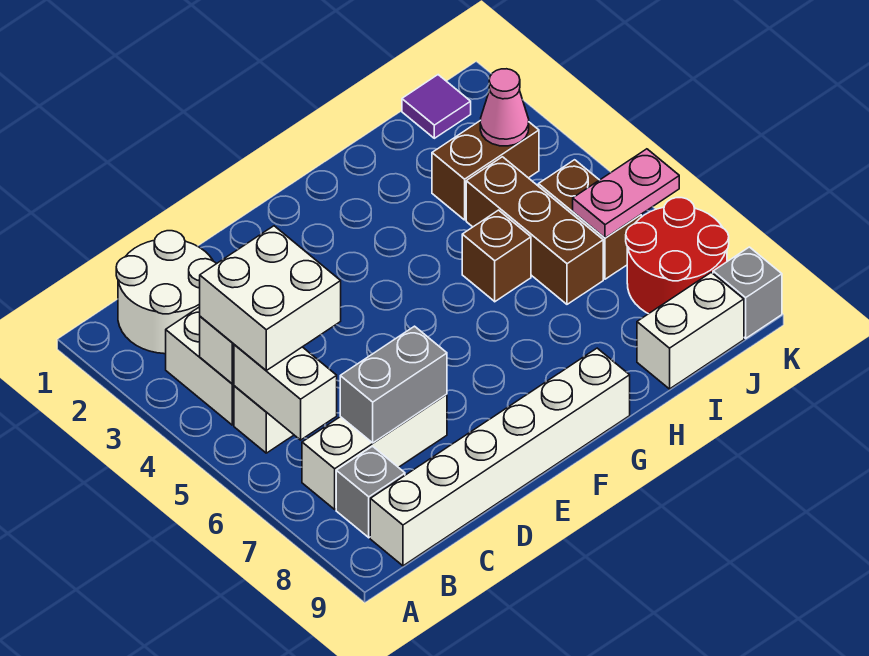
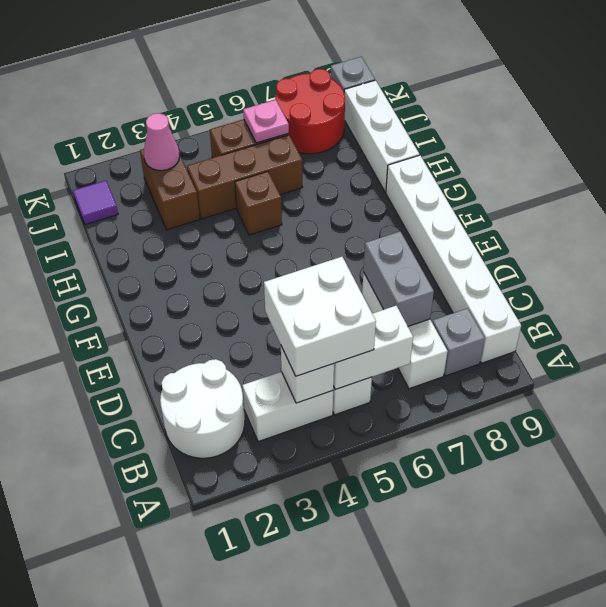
white 1x2 brick [637,272,744,389] -> white 1x3 brick [344,80,419,192]
pink 1x2 plate [573,149,679,238] -> pink 1x1 plate [243,100,289,143]

